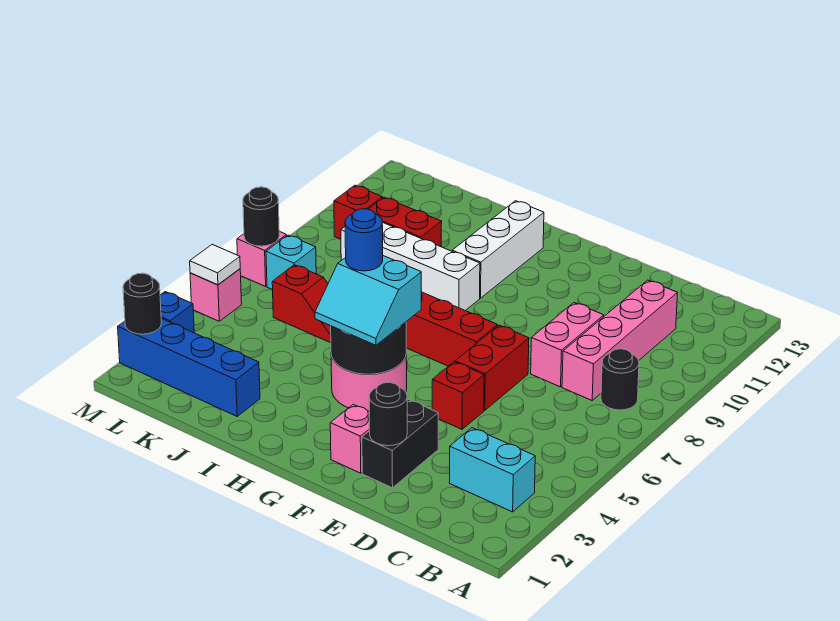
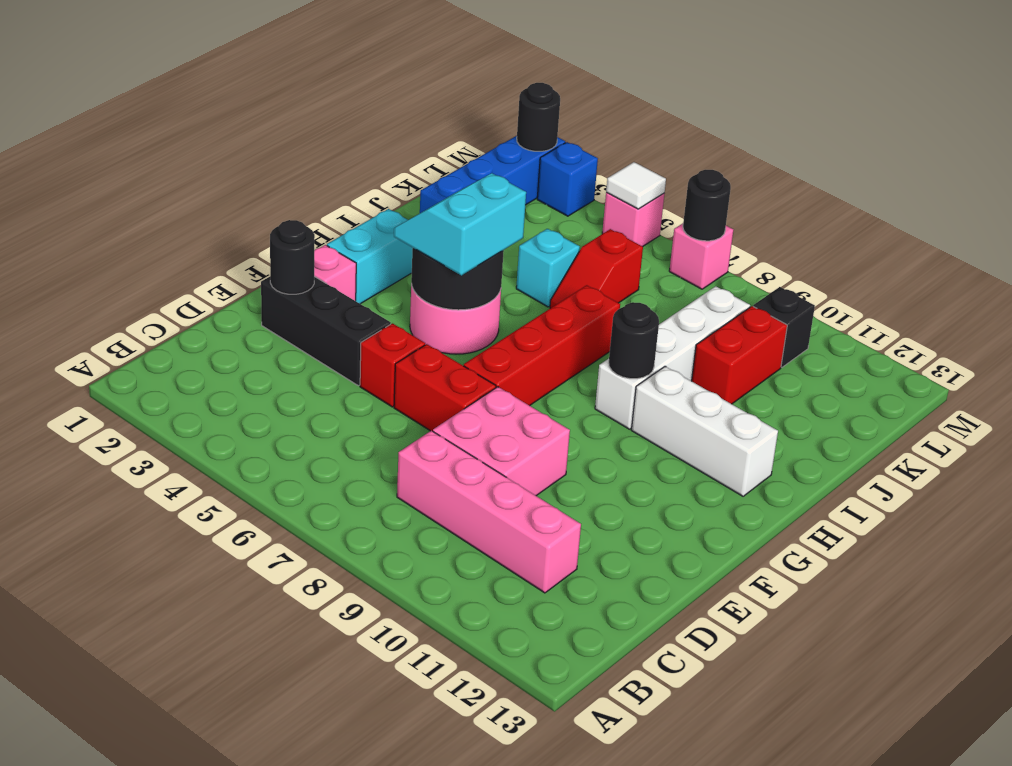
cyan 1x2 brick [449,428,535,512] -> cyan 1x2 brick moved to [327,209,413,304]
black 1x1 round brick [601,349,639,410] -> black 1x1 round brick moved to [609,302,659,379]
pink 1x2 brick [531,303,604,387] -> pink 2x2 brick [433,387,570,496]
black 1x2 brick [362,399,438,488] -> black 1x3 brick [261,276,391,386]
blue 1x1 round brick [345,209,383,271] -> none
cyan 1x1 brick [266,235,316,290] -> cyan 1x1 brick moved to [516,229,580,307]
red 1x1 brick [334,185,383,239] -> black 1x1 brick [753,287,815,367]

